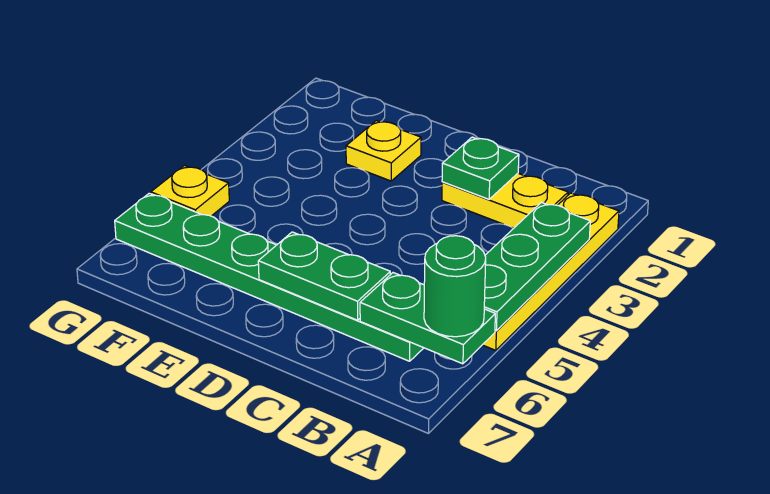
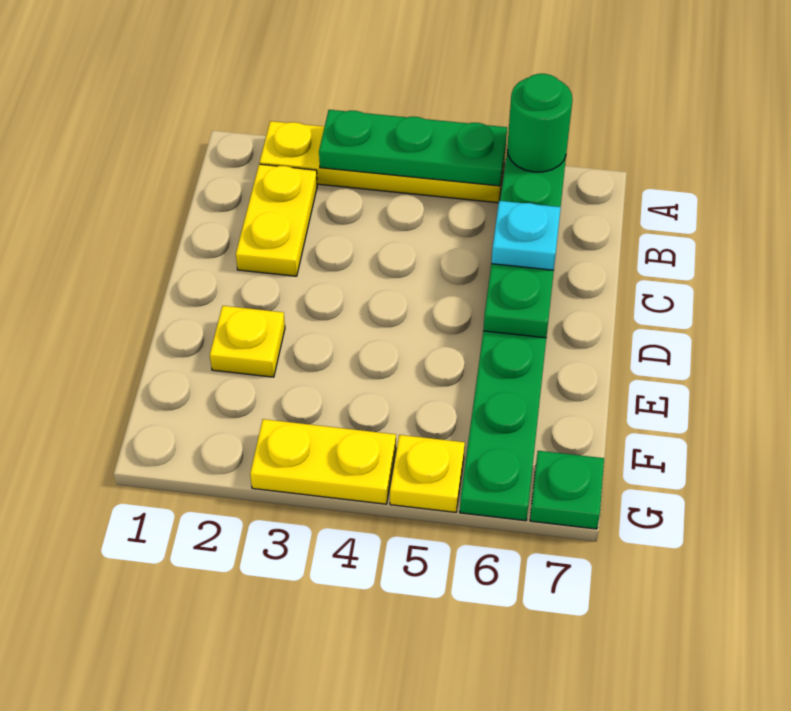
green 1x1 plate [442,137,519,199] -> green 1x1 plate moved to [530,451,604,529]
none -> cyan 1x1 plate [491,201,561,270]
none -> yellow 1x2 plate [250,419,396,504]

